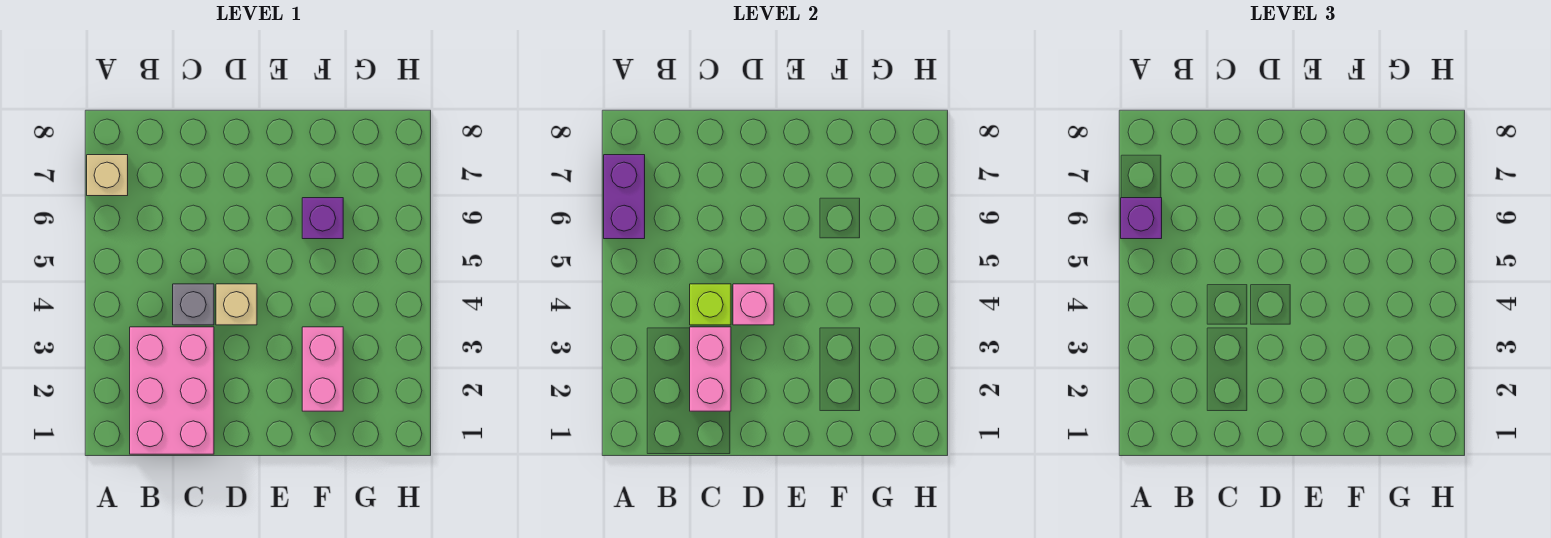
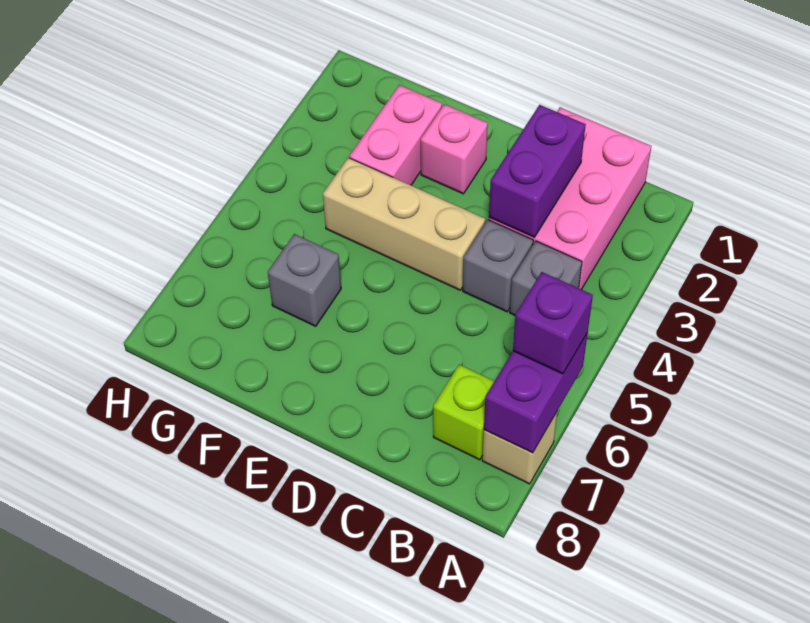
none -> grey 1x1 brick [510,241,582,315]
pink 1x2 brick [690,327,731,411] -> purple 1x2 brick [489,105,586,237]
lime 1x1 brick [690,284,731,325] -> lime 1x1 brick moved to [433,365,494,460]
tan 1x1 brick [216,284,257,325] -> tan 1x3 brick [323,158,485,290]
pink 1x1 brick [733,284,774,325] -> pink 1x1 brick moved to [421,104,488,194]
purple 1x1 brick [302,198,343,239] -> grey 1x1 brick [268,234,341,326]

